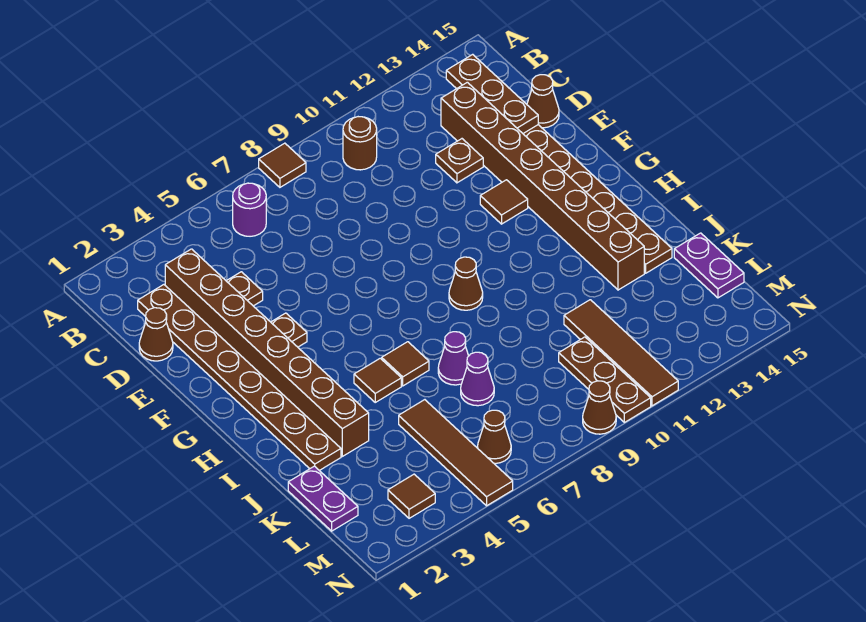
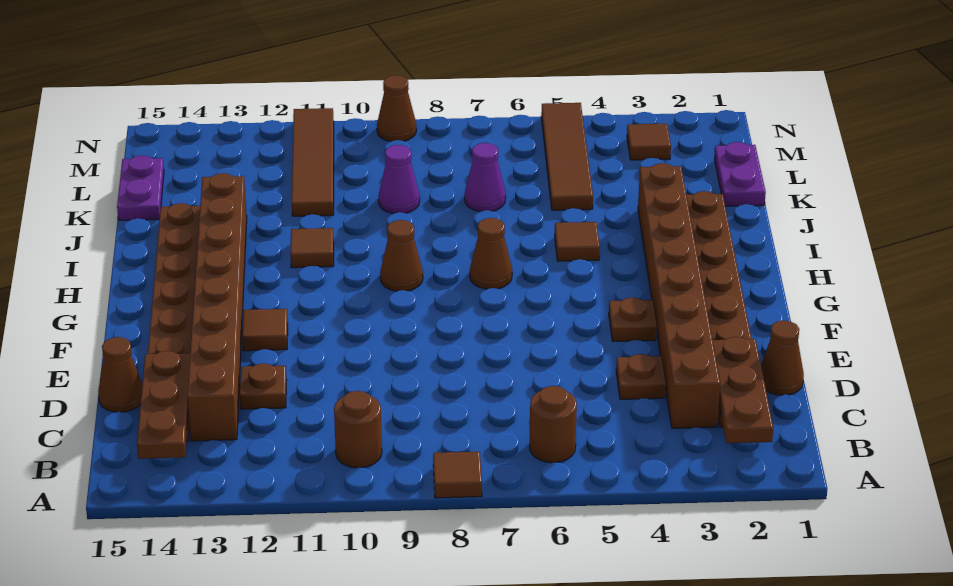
purple 1x1 round brick [233,183,266,236] -> brown 1x1 round brick [530,386,577,463]
brown 1x1 tile [382,342,429,386] -> brown 1x1 tile moved to [290,228,334,268]
purple 1x1 cone [438,332,468,385] -> purple 1x1 cone moved to [378,145,420,213]
brown 1x3 plate [559,337,651,422] -> brown 1x3 plate moved to [713,337,773,443]
brown 1x1 cone [478,410,511,464] -> brown 1x1 cone moved to [470,218,512,289]

